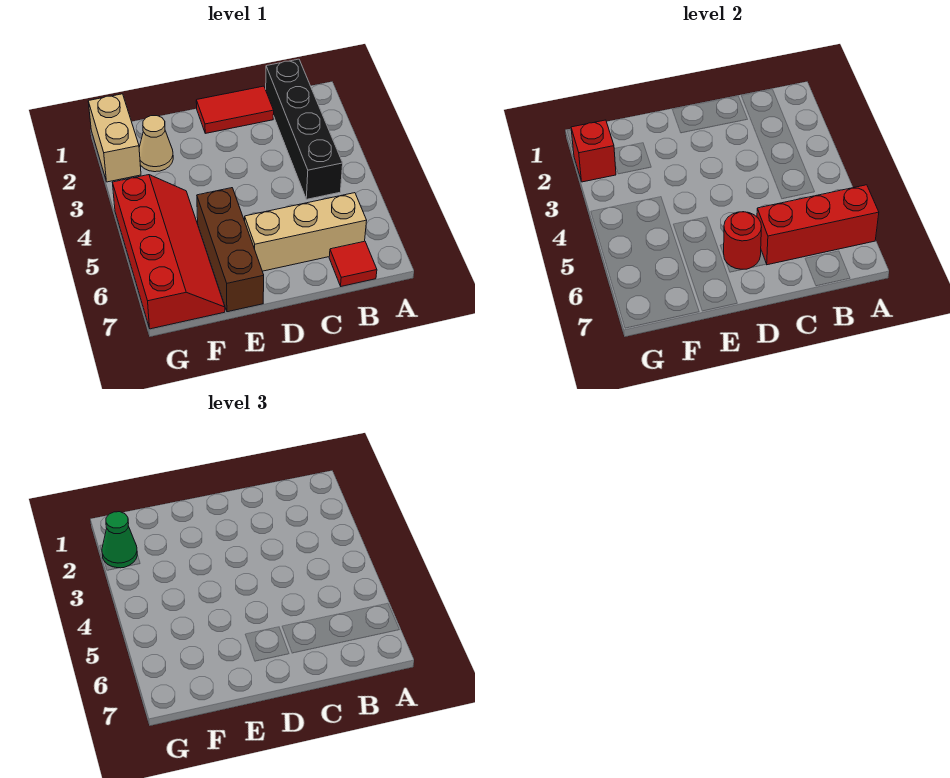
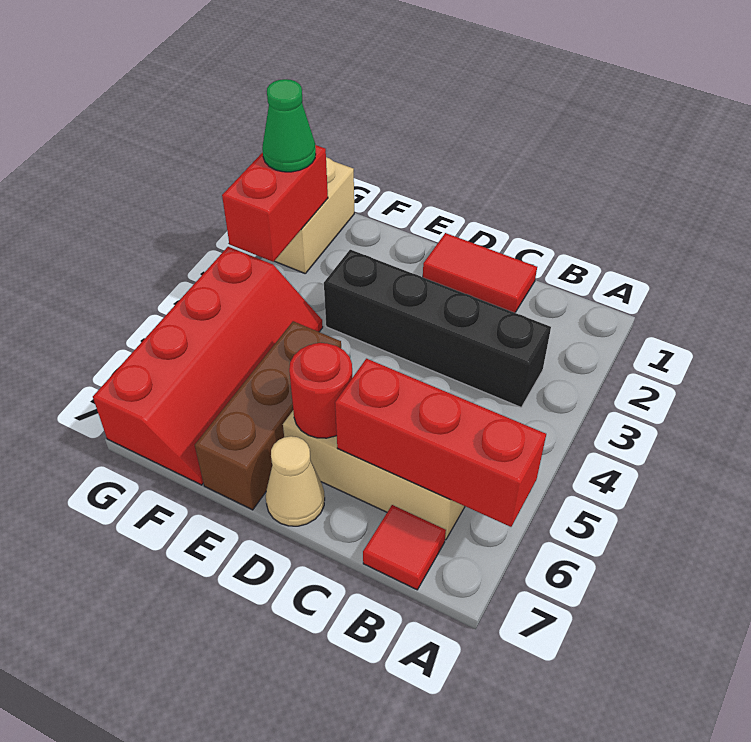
black 1x4 brick [266,59,343,199] -> black 1x4 brick turned to [324,250,551,407]
tan 1x1 cone [139,116,173,172] -> tan 1x1 cone moved to [266,436,325,526]
red 1x1 brick [571,120,616,182] -> red 1x2 brick [222,145,328,262]

